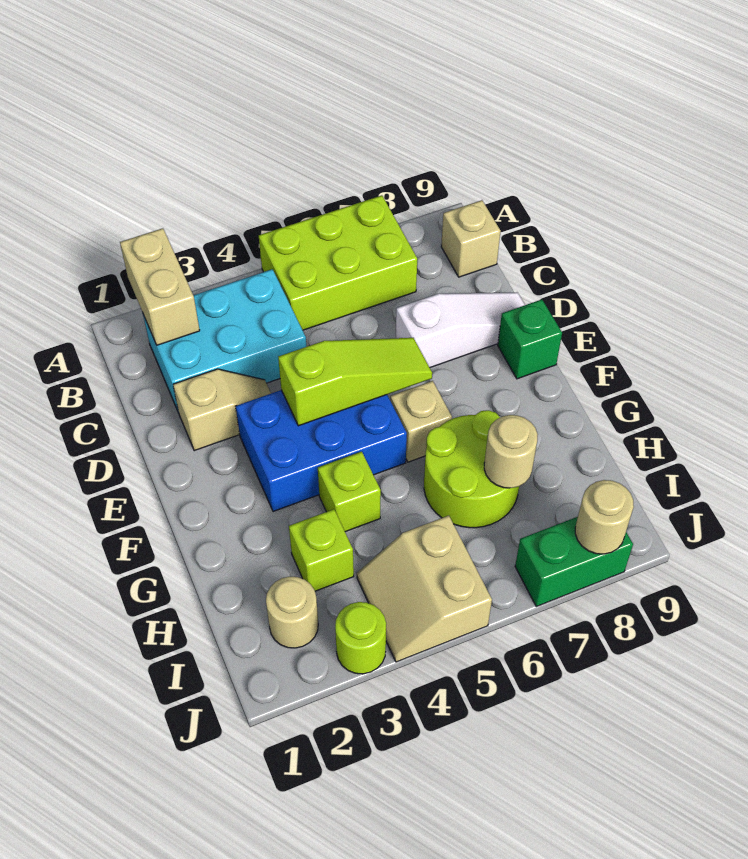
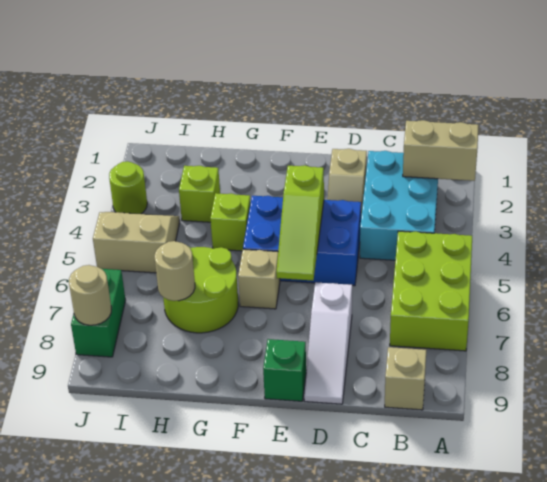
blue 2x3 brick [236,390,407,512] -> blue 2x3 brick turned to [243,196,361,286]
tan 1x1 round brick [266,577,318,648] -> none

